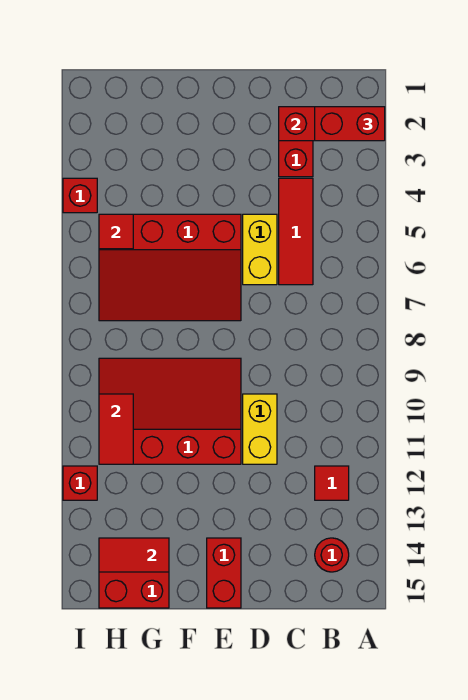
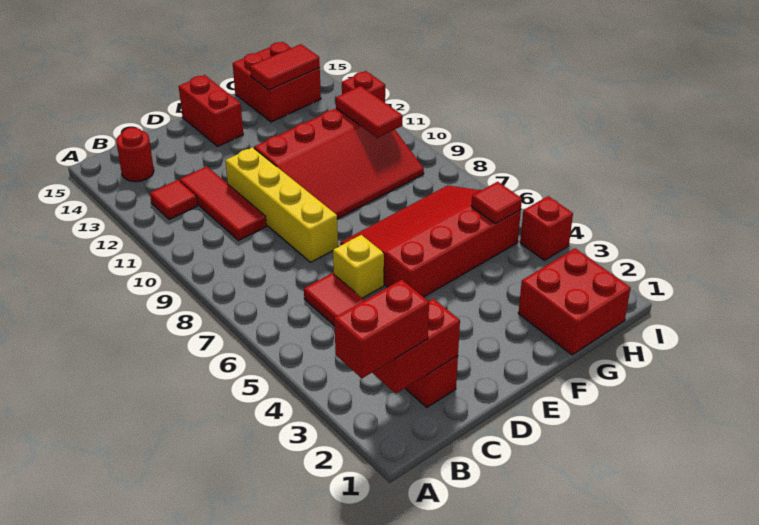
none -> red 1x3 tile [179,166,266,240]
yellow 1x2 brick [243,214,277,285] -> yellow 1x1 brick [333,235,384,298]
yellow 1x2 brick [243,394,277,464] -> yellow 1x4 brick [225,147,338,262]
none -> red 2x2 brick [518,248,631,355]

